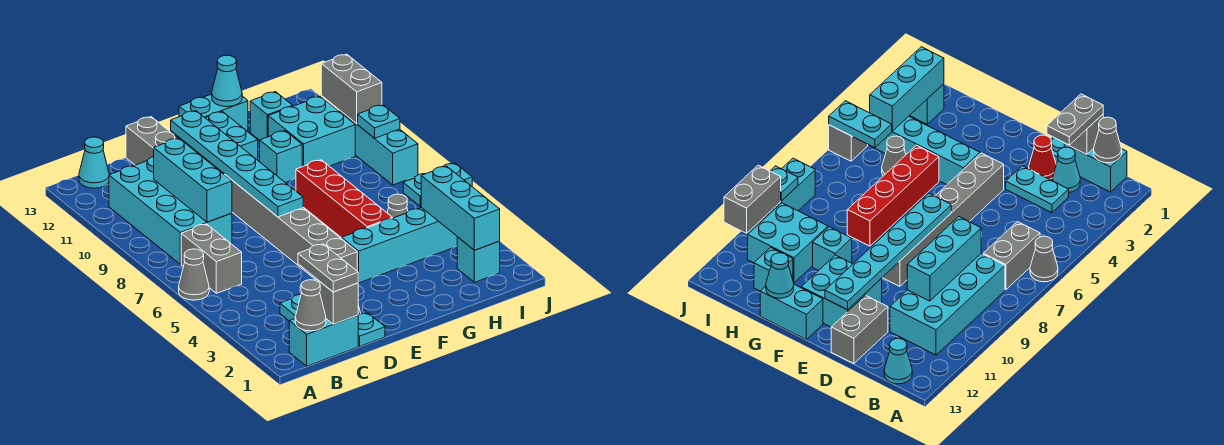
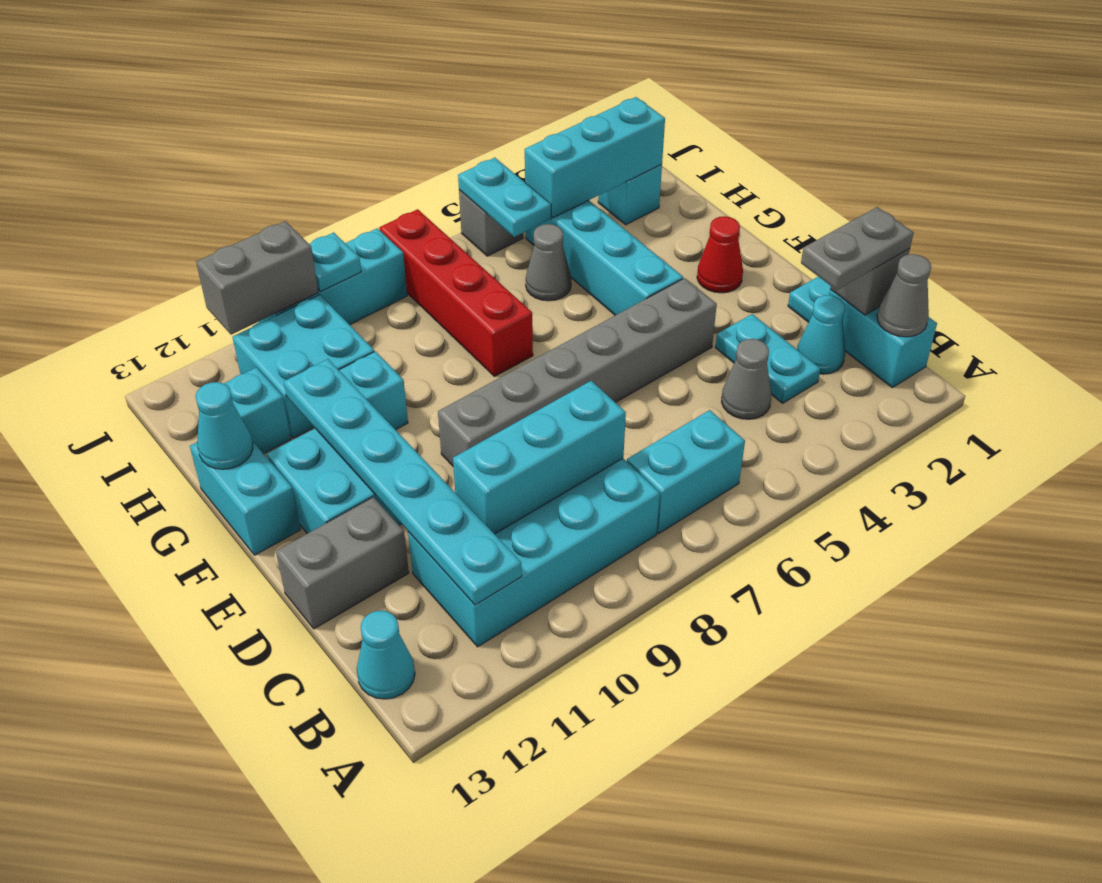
grey 1x1 cone [179,249,209,300] -> grey 1x1 cone moved to [721,339,771,419]
grey 1x2 brick [181,224,242,293] -> cyan 1x2 brick [627,410,745,534]
red 1x1 cone [1029,135,1056,179] -> red 1x1 cone moved to [697,216,743,293]
cyan 1x6 plate [171,111,303,217] -> cyan 1x6 plate turned to [284,359,522,605]
red 1x4 brick [296,160,393,238] -> red 1x4 brick turned to [379,209,533,376]

